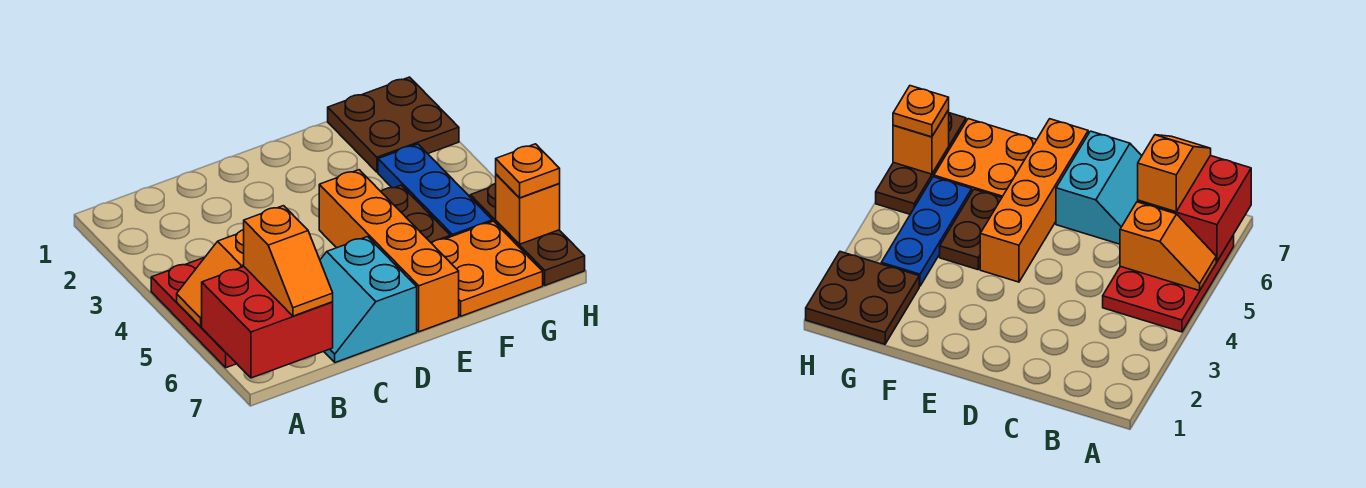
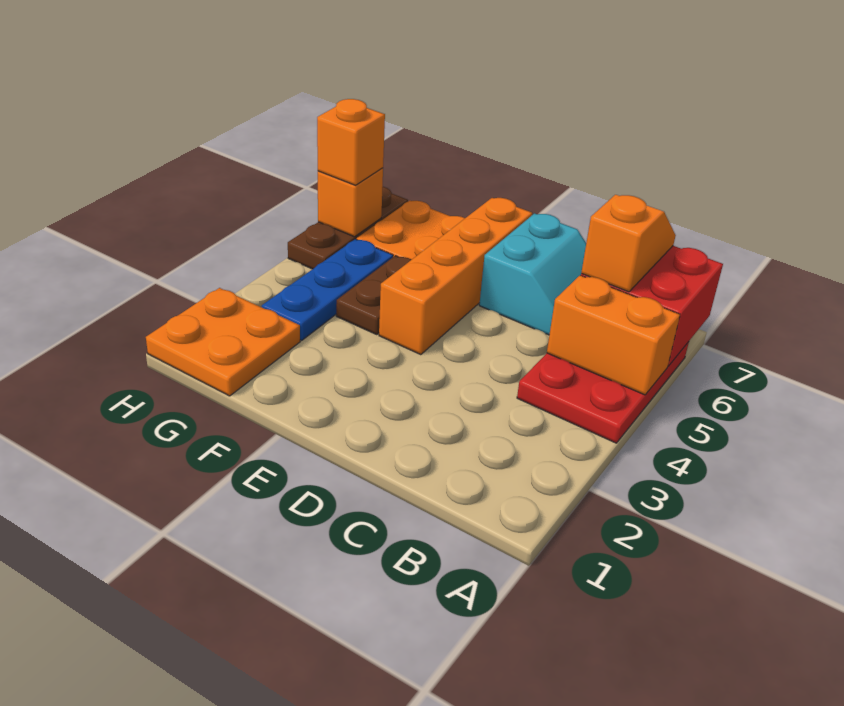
orange 1x2 slope [177,230,244,327] -> orange 1x2 brick [547,275,680,395]
brown 2x2 plate [328,77,459,172] -> orange 2x2 plate [146,288,300,396]
orange 1x1 plate [496,144,560,198] -> orange 1x1 brick [317,99,385,185]

